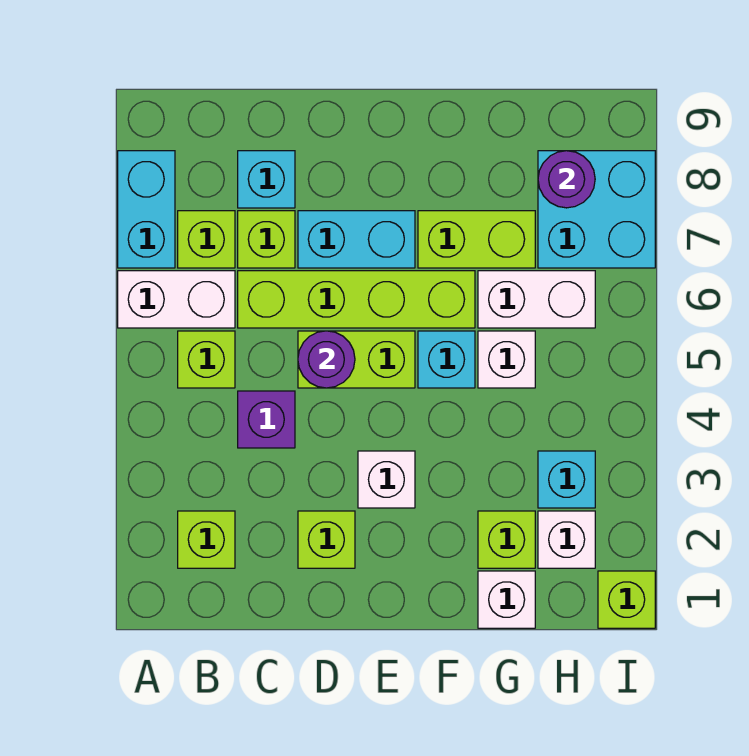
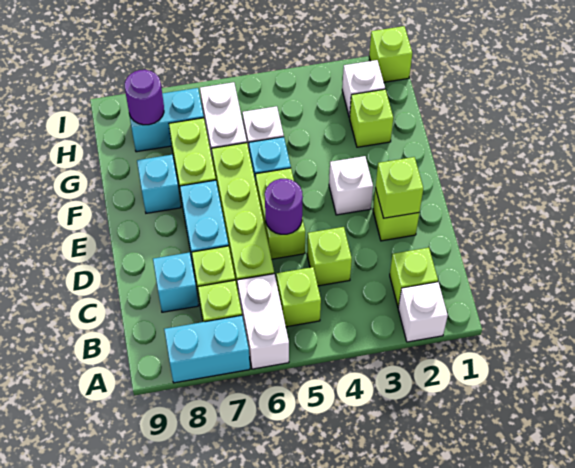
purple 1x1 brick [238,391,295,448] -> lime 1x1 brick [307,227,352,286]
none -> lime 1x1 brick [375,157,423,218]
white 1x1 brick [478,571,535,628] -> white 1x1 brick moved to [398,282,448,342]
cyan 1x1 brick [538,451,595,508] -> cyan 1x1 brick moved to [137,155,181,213]
cyan 2x2 brick [538,151,655,268] -> cyan 1x2 brick [129,88,204,152]

